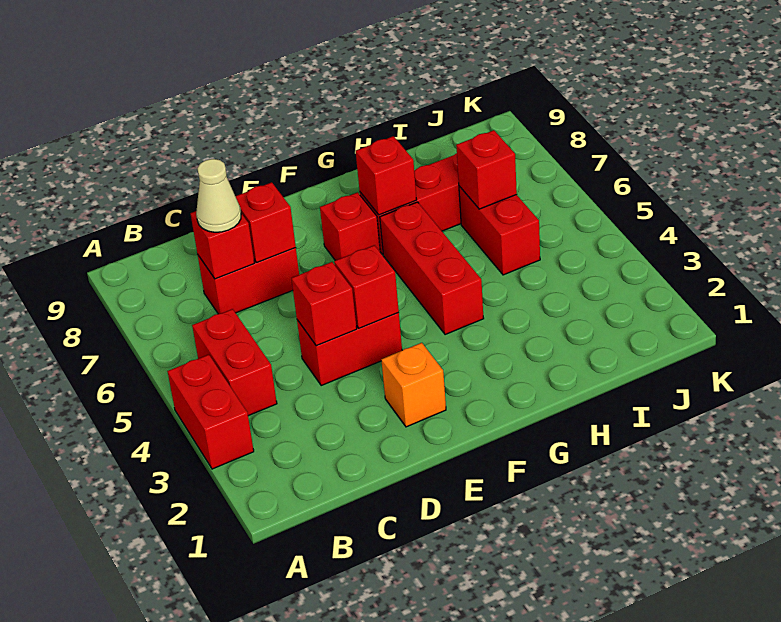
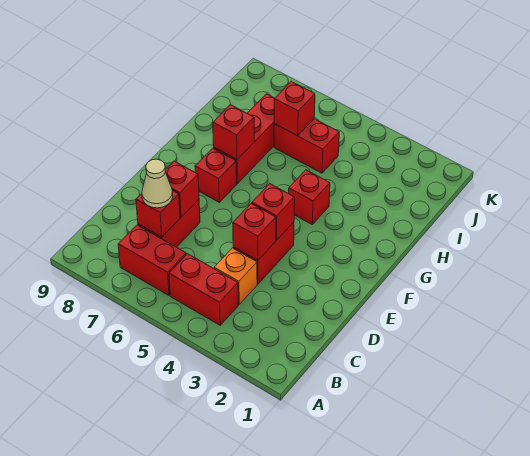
red 1x2 brick [168,355,254,469] -> red 1x2 brick moved to [118,225,186,295]
orange 1x1 brick [381,343,446,427] -> orange 1x1 brick moved to [214,248,257,304]
red 1x3 brick [380,202,484,335] -> red 1x1 brick [289,170,330,224]

